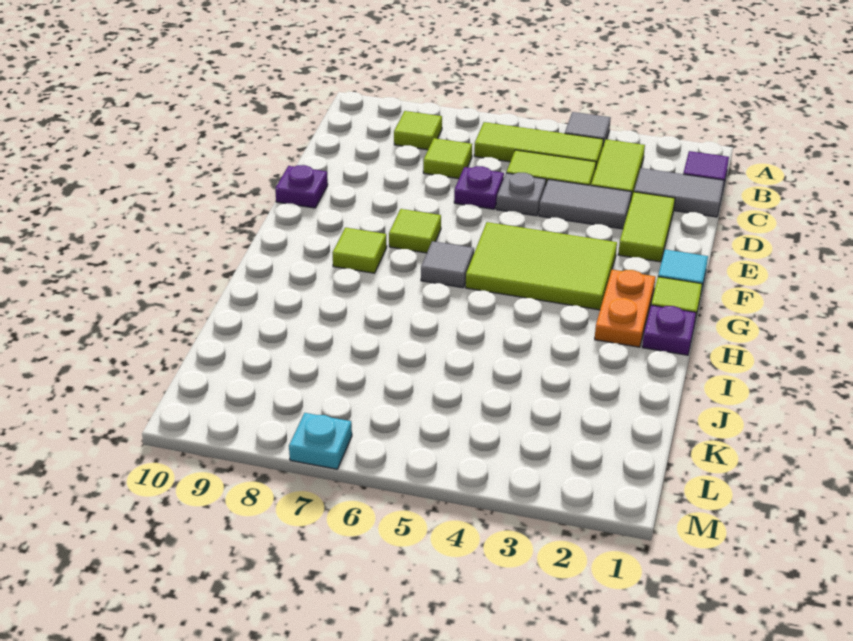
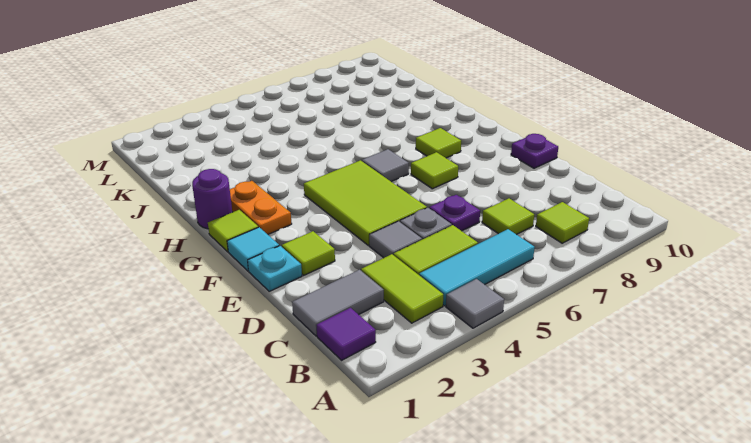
lime 1x3 tile [474,122,604,167] -> cyan 1x3 tile [419,229,535,306]
lime 1x2 tile [618,192,675,262] -> lime 1x1 tile [282,231,335,275]
grey 1x2 tile [539,179,632,229] -> grey 1x1 tile [369,221,422,258]
lime 2x3 tile [466,222,617,310] -> lime 2x3 tile turned to [304,160,427,245]
purple 1x1 plate [642,305,696,355] -> purple 1x1 round brick [192,169,232,229]
cyan 1x1 plate [289,413,352,469] -> cyan 1x1 plate moved to [248,246,302,291]

